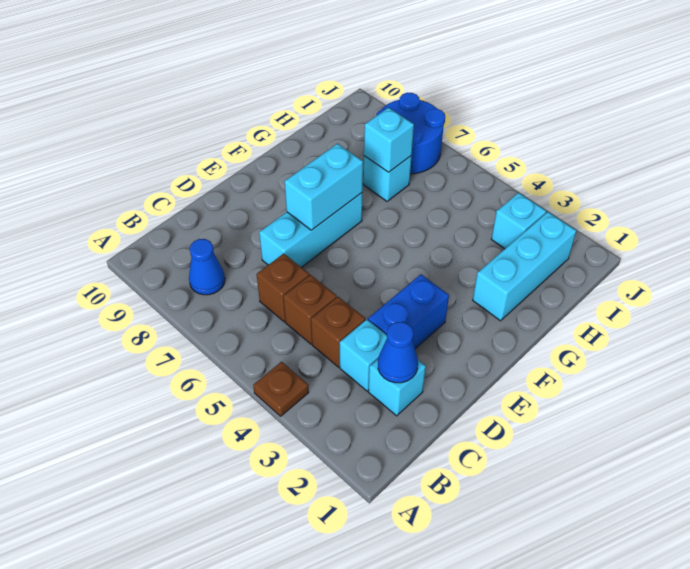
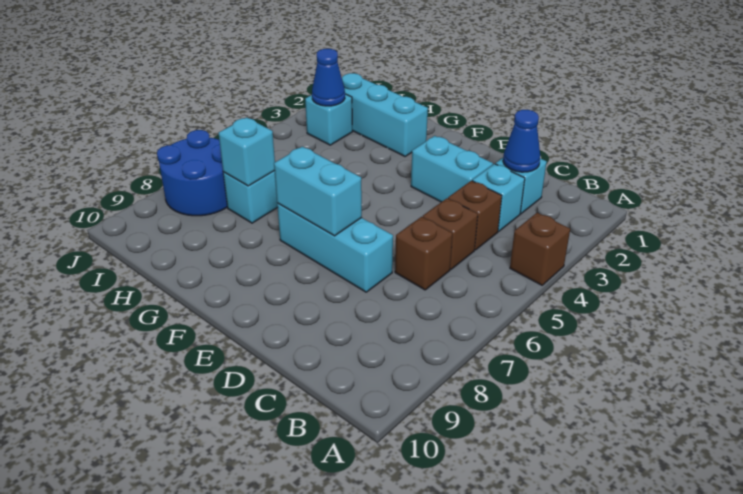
brown 1x1 plate [253,362,309,416] -> brown 1x1 brick [510,213,570,285]
blue 1x1 cone [189,239,225,295] -> blue 1x1 cone moved to [312,49,345,106]
blue 1x2 brick [368,274,449,349] -> cyan 1x2 brick [411,136,493,202]

